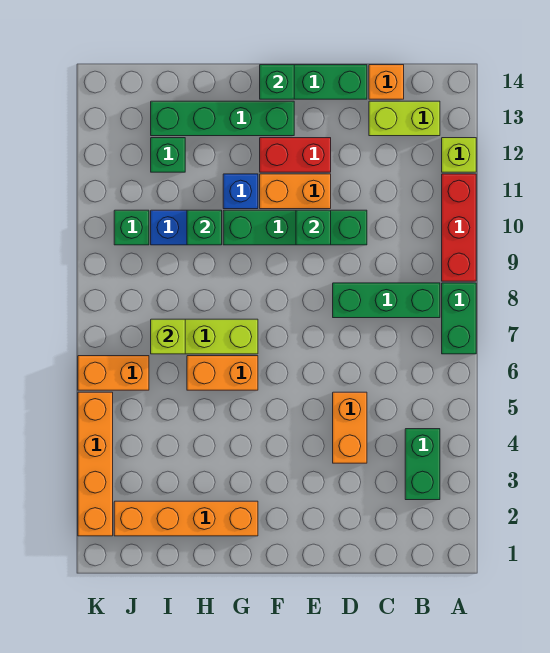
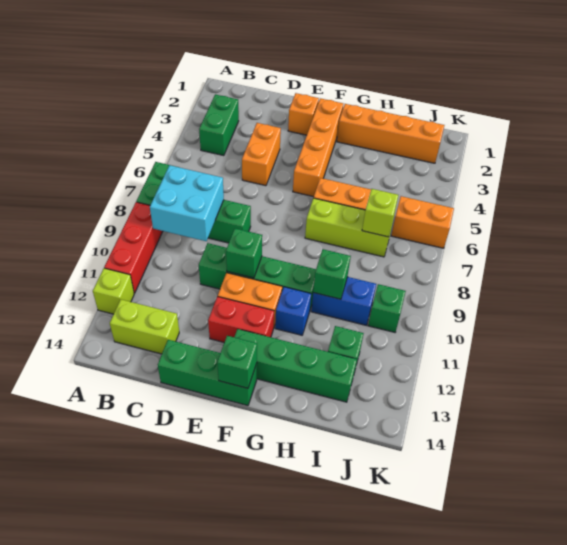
none -> cyan 2x2 brick [150,165,224,241]
orange 1x1 brick [369,65,404,99] -> orange 1x1 brick moved to [288,93,319,135]
orange 1x4 brick [78,392,113,536] -> orange 1x4 brick moved to [293,98,343,197]

